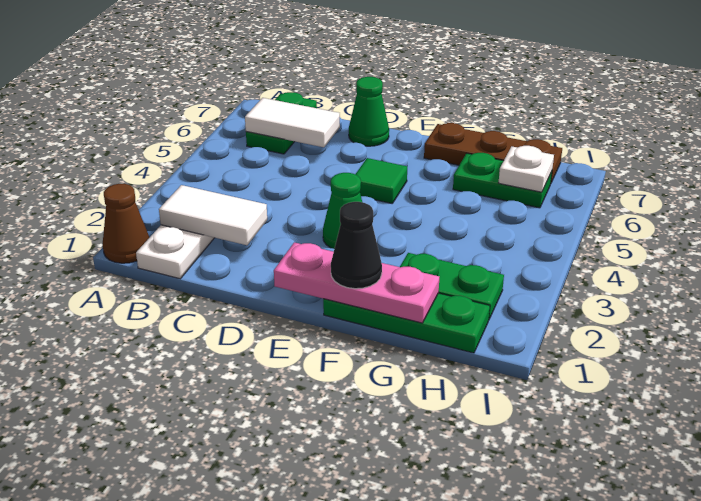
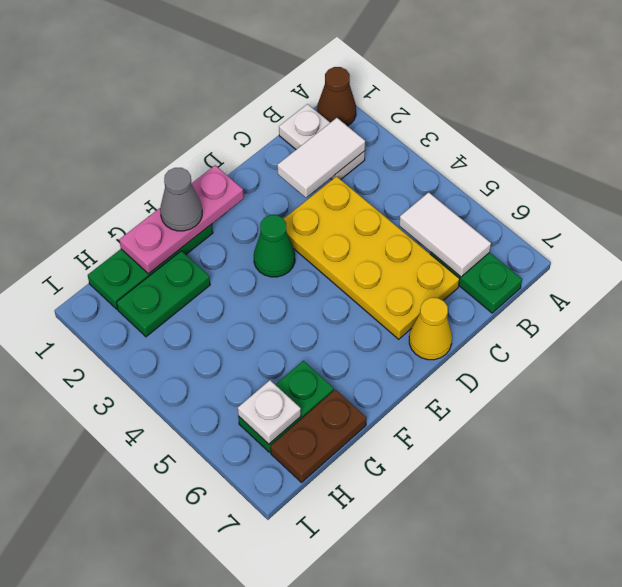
white 1x2 tile [245,98,340,147] -> white 1x2 tile turned to [399,192,491,277]
none -> yellow 2x4 plate [284,176,460,339]
green 1x1 cone [349,77,389,146] -> yellow 1x1 cone [409,298,452,360]
green 1x1 tile [355,158,407,203] -> none
black 1x1 cone [331,202,382,289] -> grey 1x1 cone [160,168,202,231]
brown 1x3 plate [424,123,562,183] -> brown 1x2 plate [270,390,367,482]

